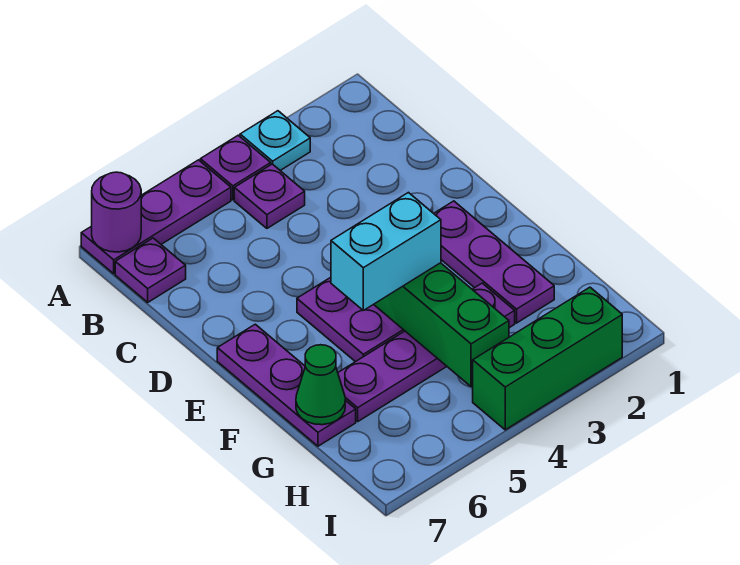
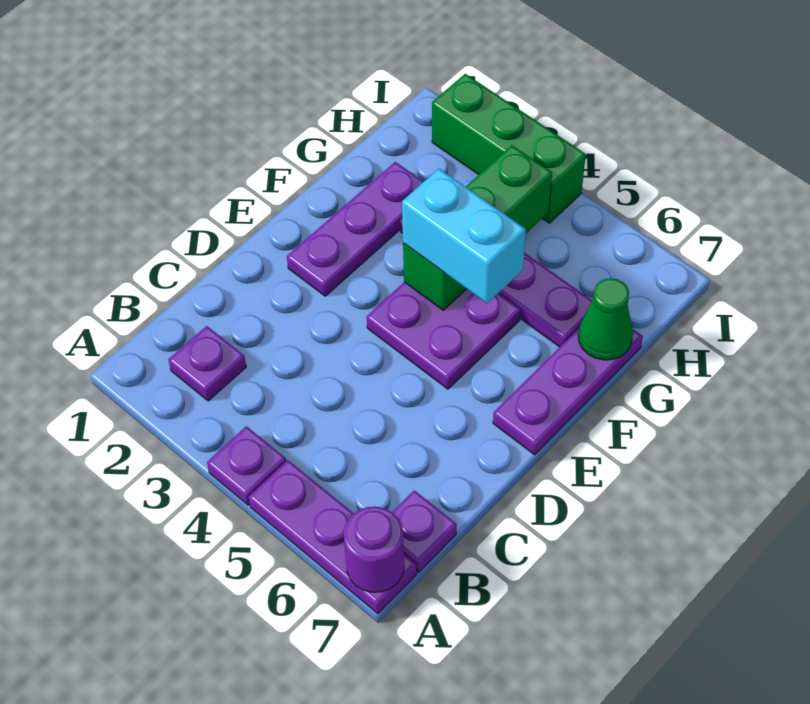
cyan 1x1 plate [240,111,310,170] -> none
purple 1x1 plate [234,164,305,228] -> purple 1x1 plate moved to [168,326,246,401]

